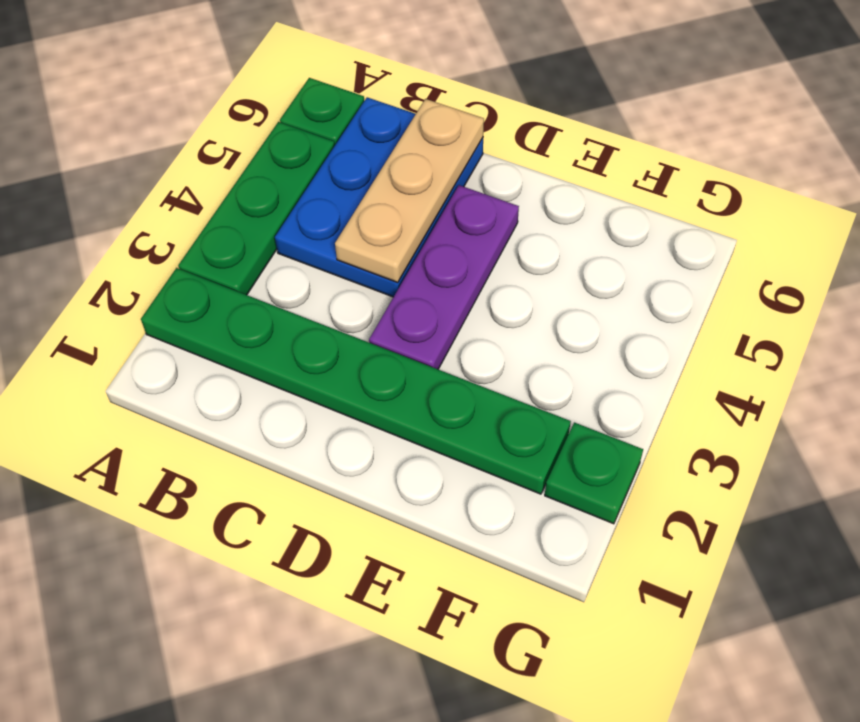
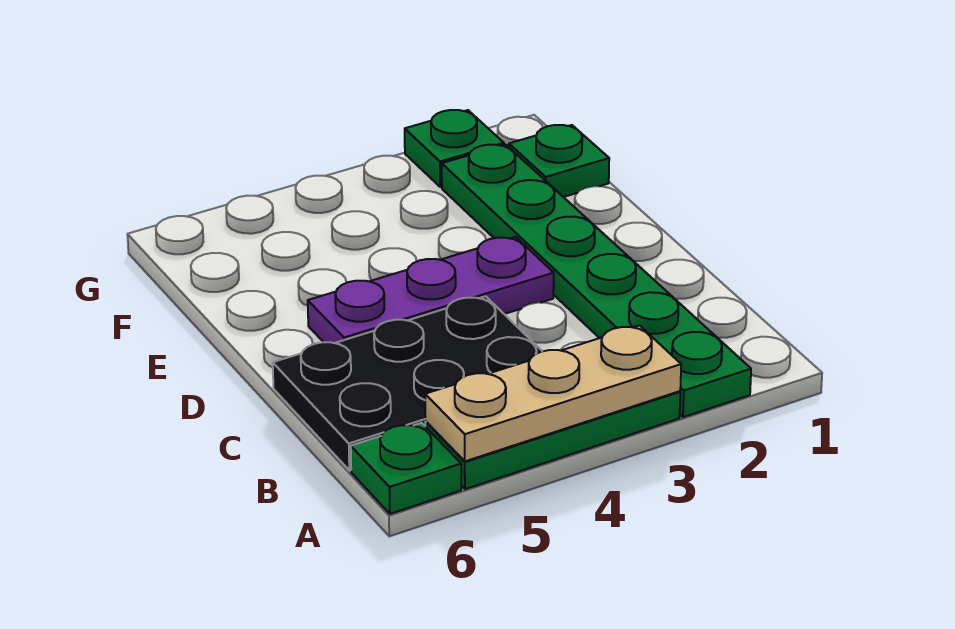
blue 2x3 plate [275,97,483,297] -> black 2x3 plate [273,296,542,470]
tan 1x3 plate [335,99,484,282] -> tan 1x3 plate moved to [425,326,681,461]
none -> green 1x1 plate [509,125,609,197]

